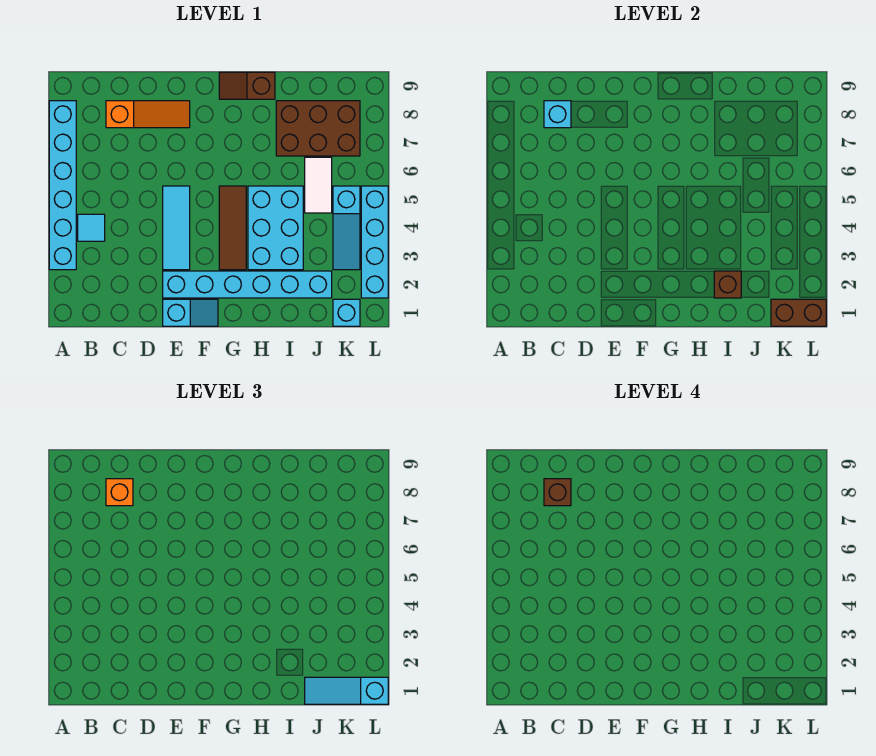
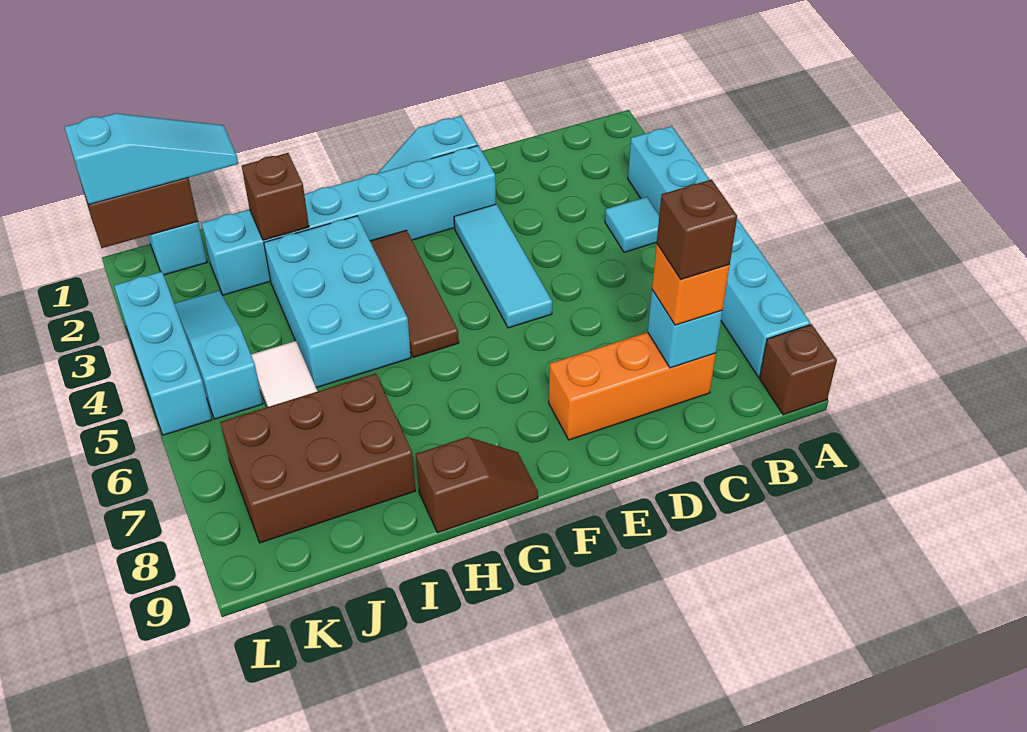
none -> brown 1x1 brick [759,324,837,415]
orange 1x3 slope [106,101,190,128] -> orange 1x3 brick [549,332,716,440]
cyan 1x4 brick [361,186,388,298] -> cyan 1x3 brick [114,272,212,435]

